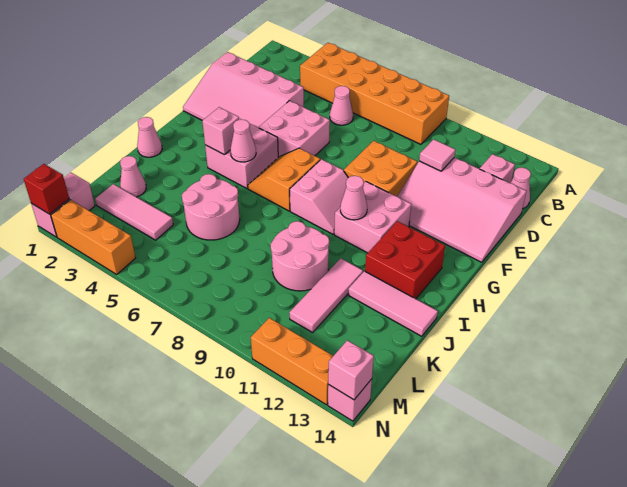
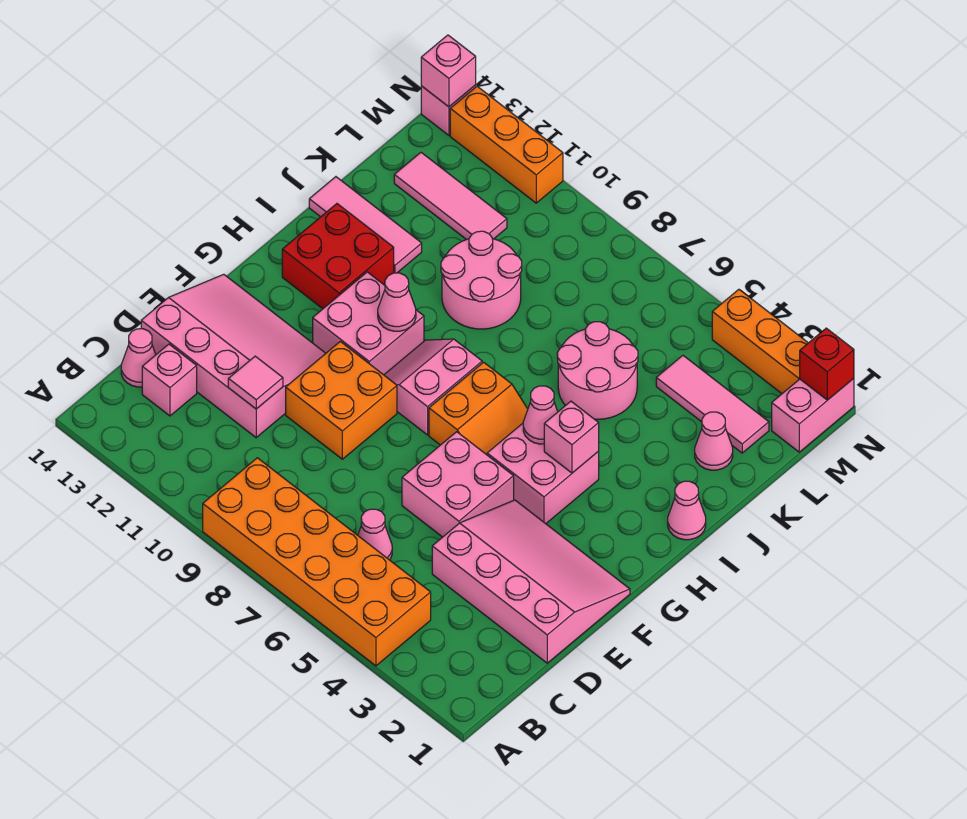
pink 1x3 tile [289,258,363,333] -> pink 1x3 tile turned to [394,153,507,240]

